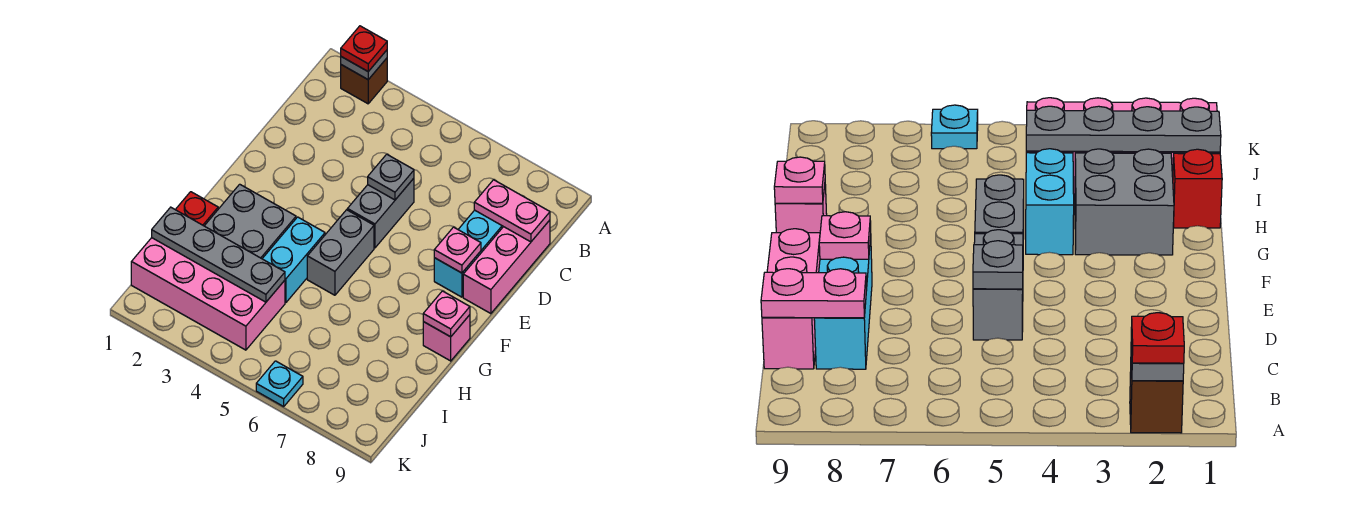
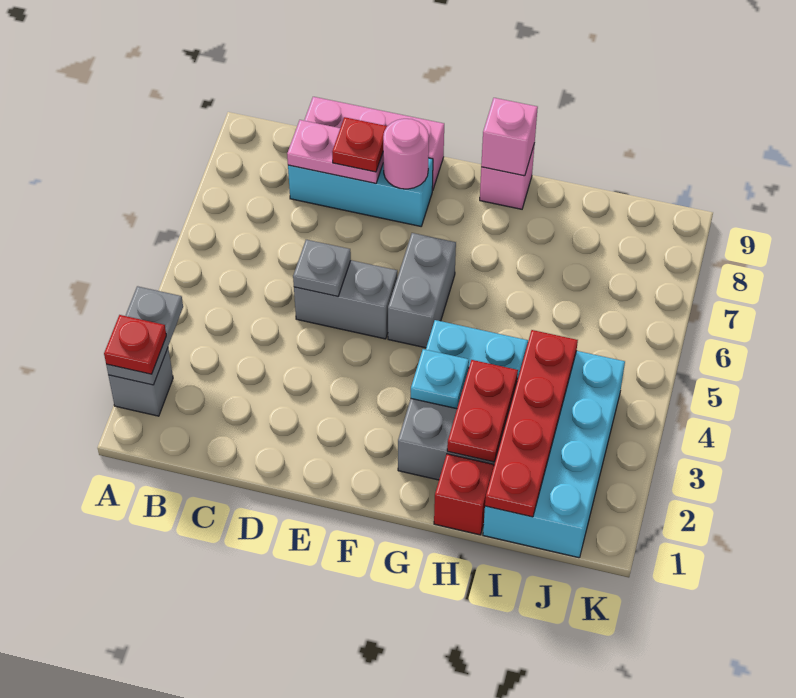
brown 1x1 brick [341,58,387,104] -> grey 1x1 brick [108,348,173,416]
grey 1x1 plate [341,50,387,80] -> grey 1x2 plate [106,286,183,385]
pink 1x2 plate [474,180,550,242] -> pink 1x2 plate turned to [287,120,383,183]
none -> red 1x1 plate [332,117,387,172]
pink 1x1 plate [434,227,481,273] -> pink 1x1 round brick [383,119,429,189]
grey 1x2 brick [307,210,374,295] -> grey 1x2 brick turned to [388,233,456,348]
pink 1x1 plate [423,291,470,337] -> pink 1x1 brick [481,98,538,176]
none -> red 1x2 plate [447,360,518,462]
pink 2x4 brick [131,238,285,350] -> cyan 2x4 brick [483,351,625,558]
grey 1x4 plate [152,207,285,302] -> red 1x4 plate [485,330,578,517]
cyan 1x1 plate [256,361,303,406] -> cyan 1x1 plate moved to [411,349,469,409]

